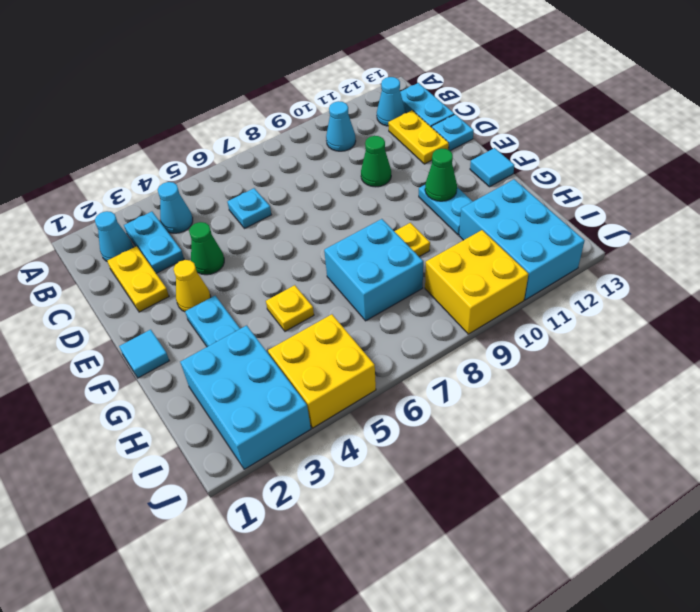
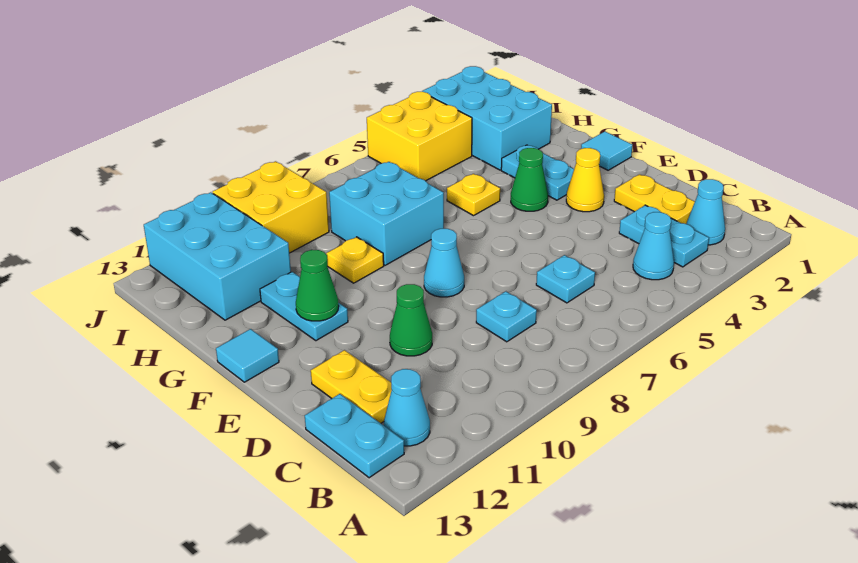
cyan 1x1 cone [326,101,356,151] -> cyan 1x1 cone moved to [424,229,464,297]
green 1x1 cone [189,222,224,275] -> green 1x1 cone moved to [511,148,548,211]
cyan 1x1 plate [432,114,474,151] -> cyan 1x1 plate moved to [476,291,537,342]

